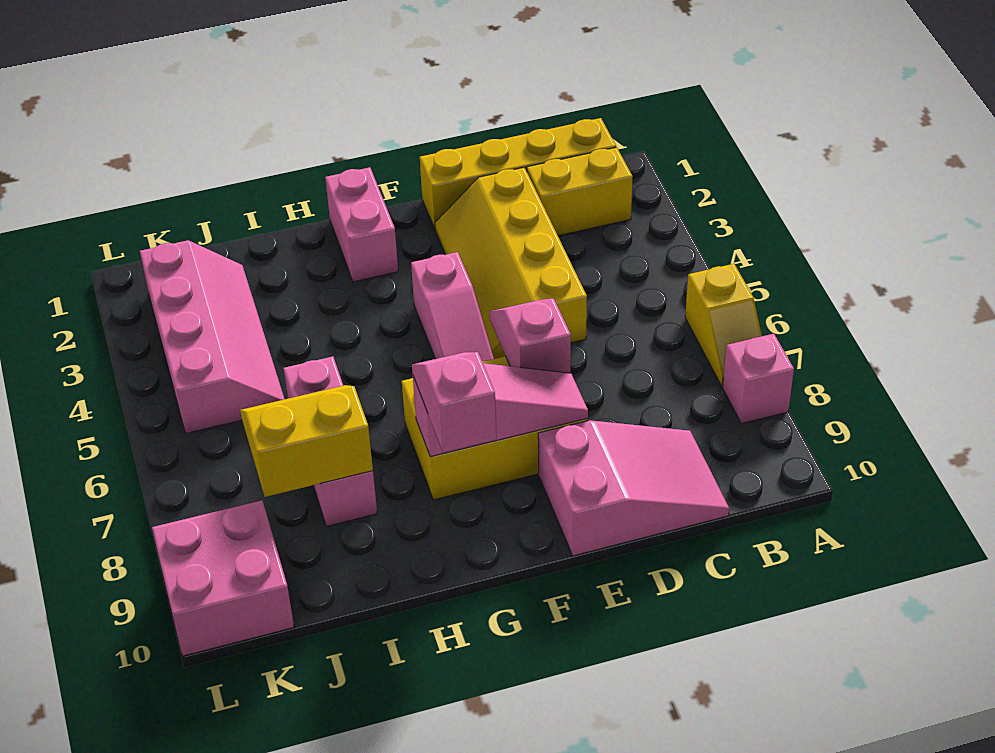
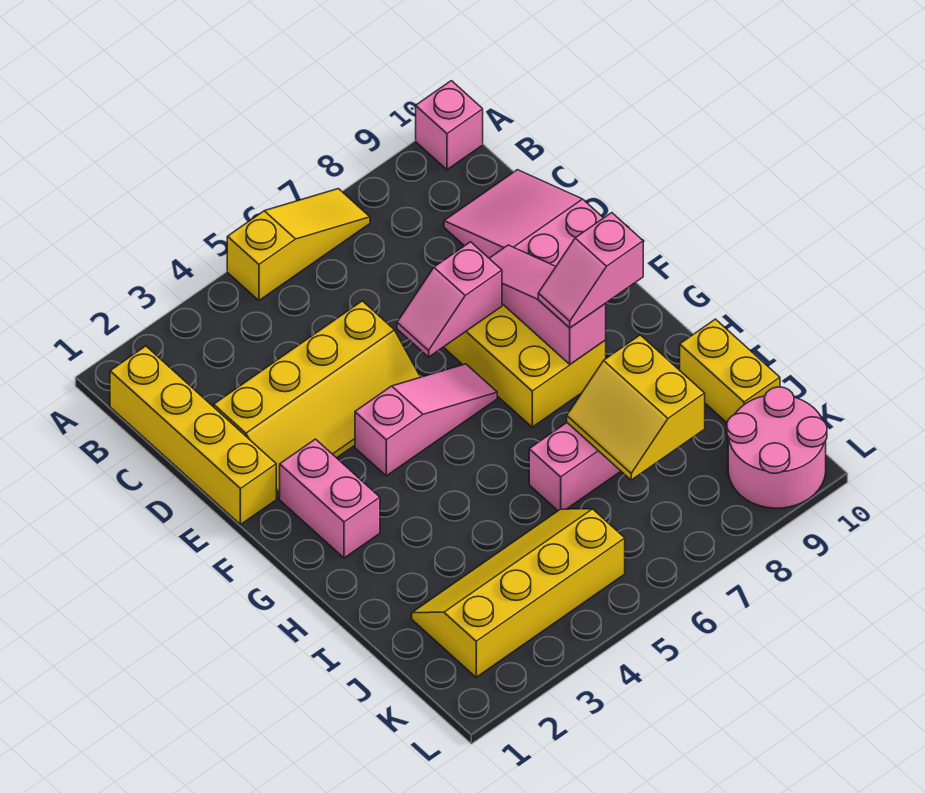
yellow 1x2 slope [685,264,762,386] -> yellow 1x3 slope [227,189,370,300]
pink 1x1 brick [723,334,794,424] -> pink 1x1 brick moved to [416,81,483,170]
yellow 1x2 brick [527,147,633,236] -> yellow 1x2 brick moved to [680,319,780,423]
pink 1x2 brick [325,167,398,282] -> pink 1x2 brick turned to [280,439,380,558]
pink 2x4 slope [140,240,284,433] -> yellow 2x4 slope [412,509,625,677]
pink 2x2 brick [152,500,294,656] -> pink 2x2 round brick [727,387,827,508]

